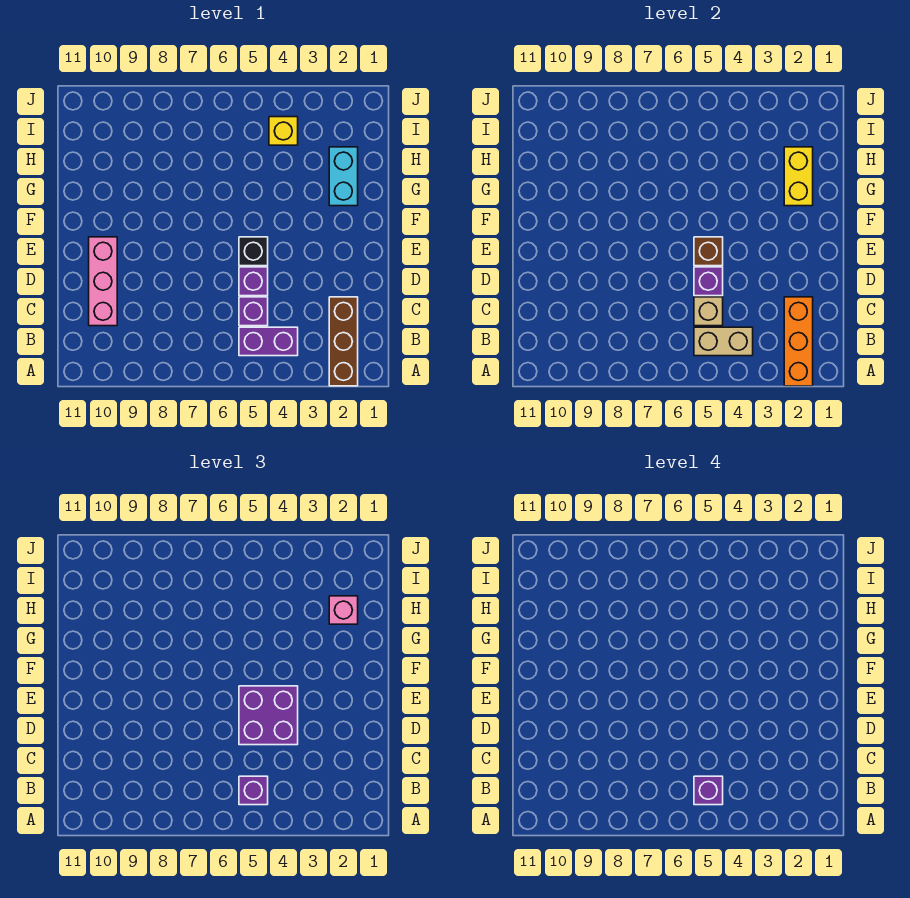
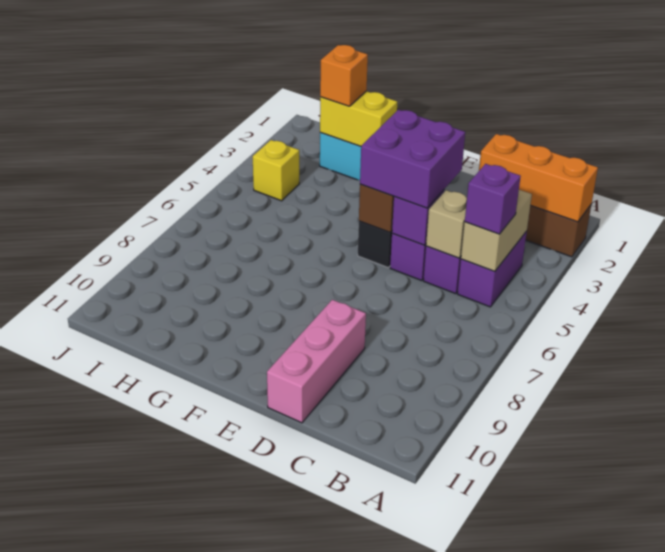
purple 1x1 brick [694,776,723,805] -> none
pink 1x3 brick [89,237,117,326] -> pink 1x3 brick turned to [267,300,366,423]
pink 1x1 brick [329,596,358,624] -> orange 1x1 brick [320,45,368,106]

